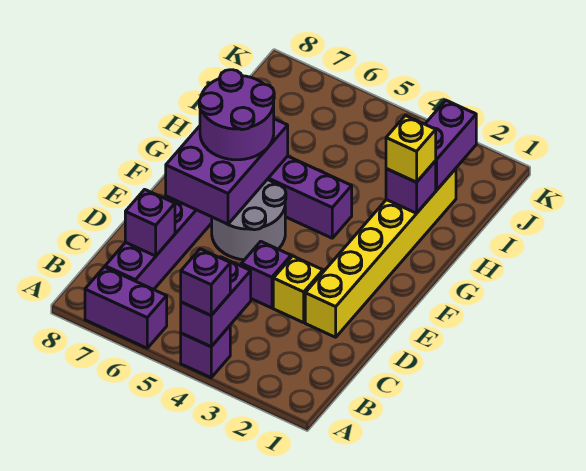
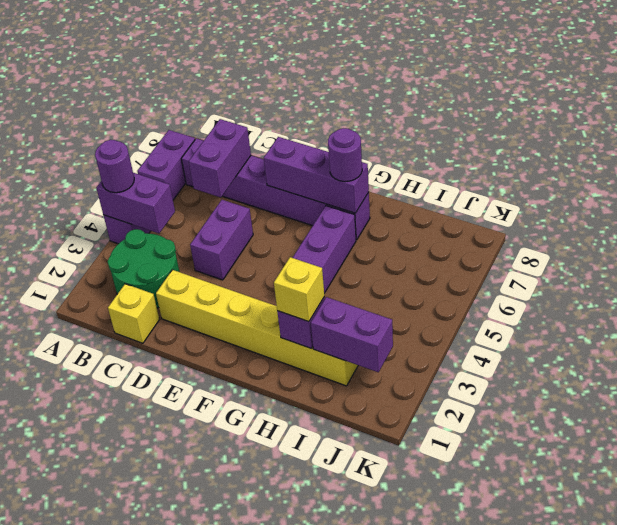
purple 1x1 brick [181,249,230,315] -> purple 1x1 round brick [95,140,134,193]
none -> green 2x2 round brick [107,229,179,308]
purple 1x1 brick [125,189,175,256] -> purple 1x2 brick [189,119,251,197]
yellow 1x1 brick [273,256,323,323] -> yellow 1x1 brick moved to [108,284,159,343]
purple 1x1 brick [241,241,291,308] -> purple 1x2 brick [190,200,253,280]
grey 2x2 round brick [212,179,286,260] -> none
purple 2x3 brick [166,119,288,224] -> purple 1x3 brick [264,137,369,213]
purple 2x2 round brick [199,70,274,160] -> purple 1x1 round brick [328,128,362,182]

